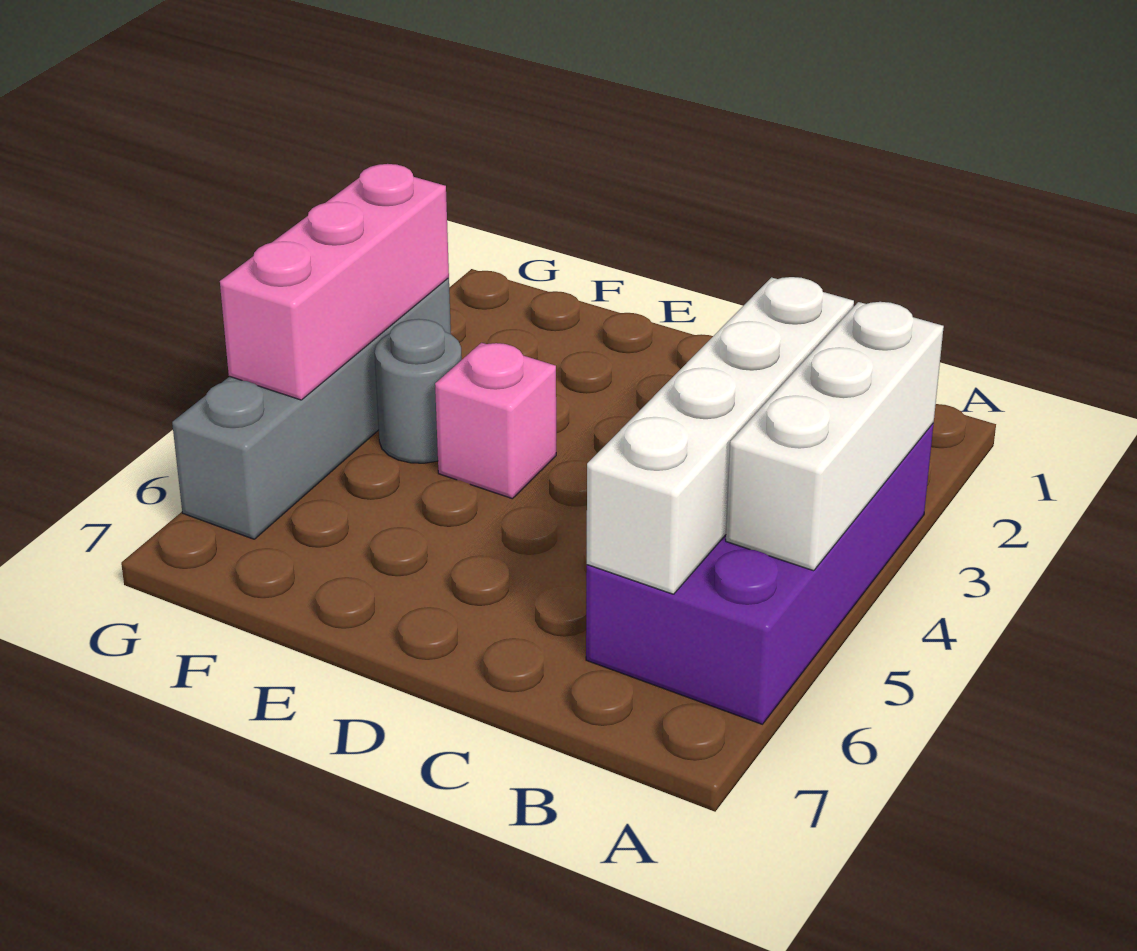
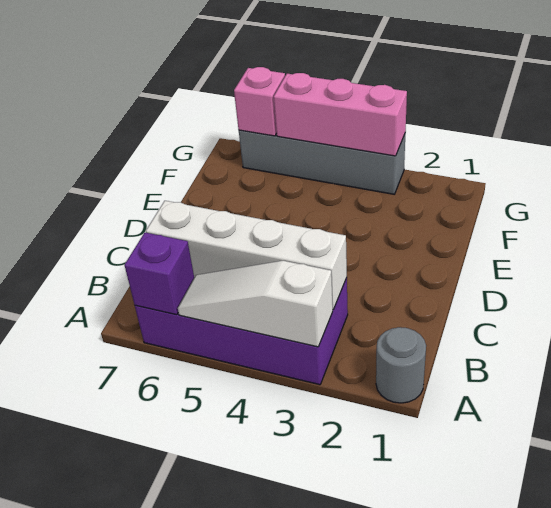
white 1x3 brick [726,302,944,571] -> white 1x3 slope [178,261,333,347]
none -> purple 1x1 brick [125,233,194,315]
pink 1x1 brick [435,343,556,499] -> pink 1x1 brick moved to [234,67,285,136]
grey 1x1 round brick [375,319,462,463] -> grey 1x1 round brick moved to [376,327,426,403]

